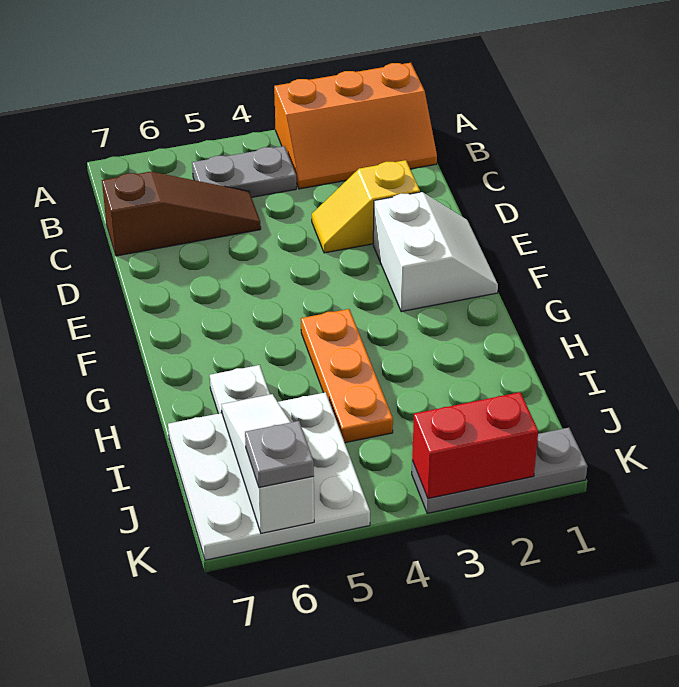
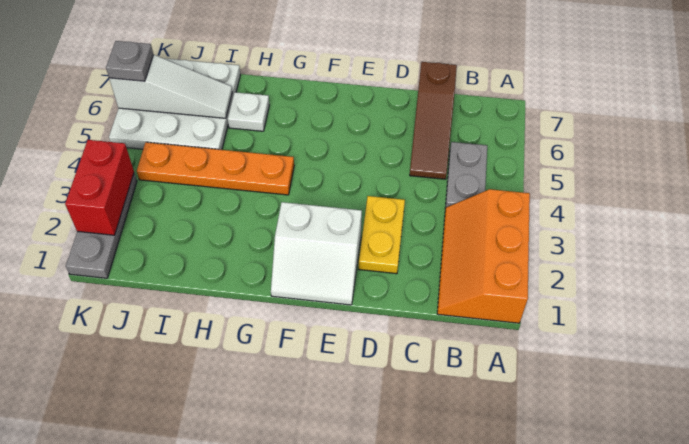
yellow 1x2 slope [312,160,420,253] -> yellow 1x2 plate [359,196,405,274]
orange 1x3 plate [301,309,393,443] -> orange 1x4 plate [137,142,294,195]

